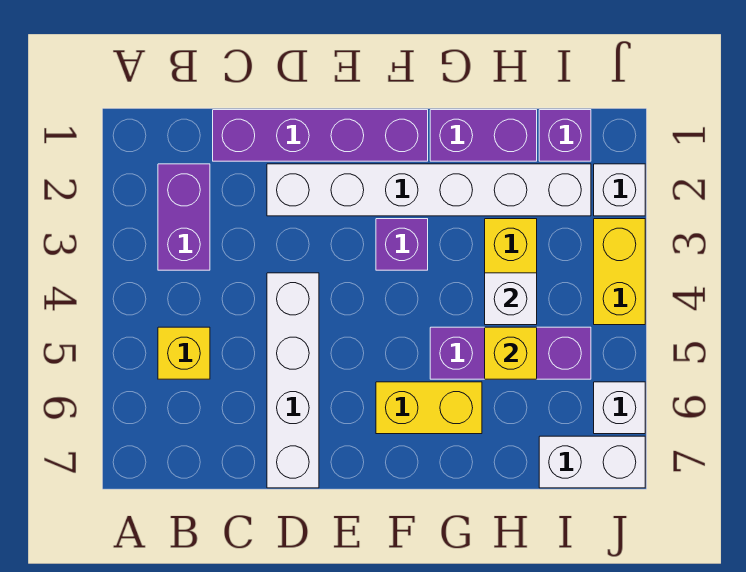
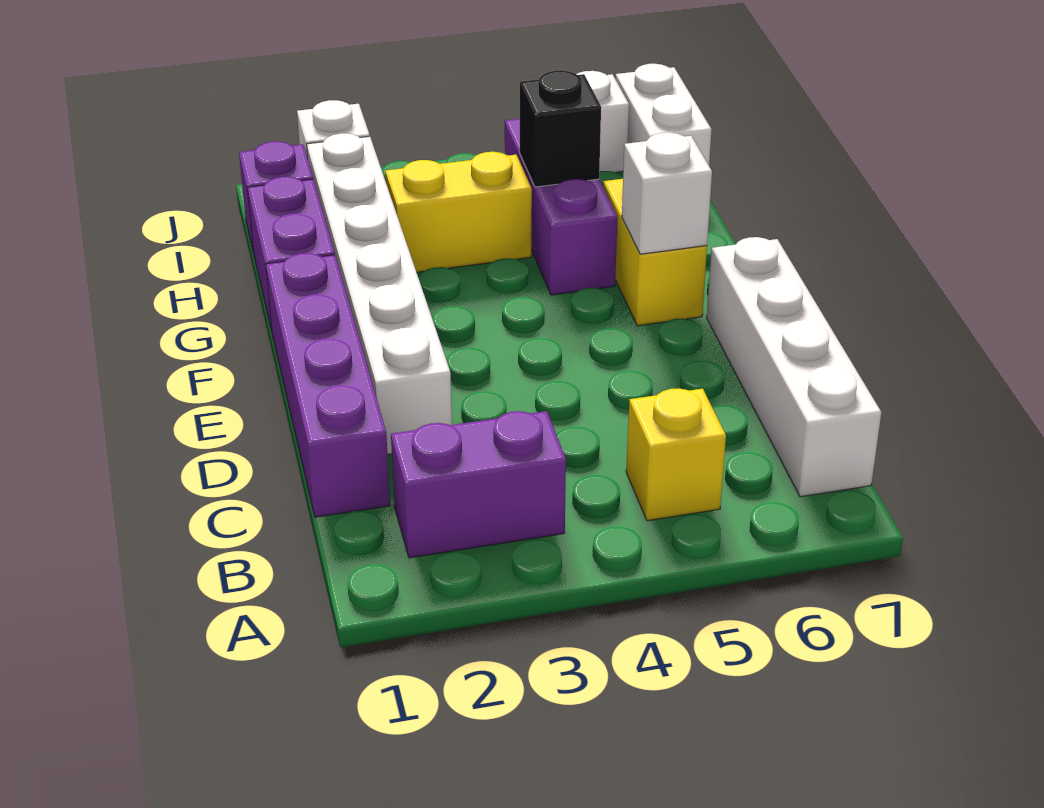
white 1x4 brick [267,273,319,488] -> white 1x4 brick turned to [707,237,881,497]
purple 1x1 brick [376,219,428,270] -> none
white 1x1 brick [485,273,537,325] -> white 1x1 brick moved to [622,132,712,254]
yellow 1x1 brick [485,327,537,379] -> black 1x1 brick [520,70,601,187]
yellow 1x2 brick [594,219,645,325] -> none

